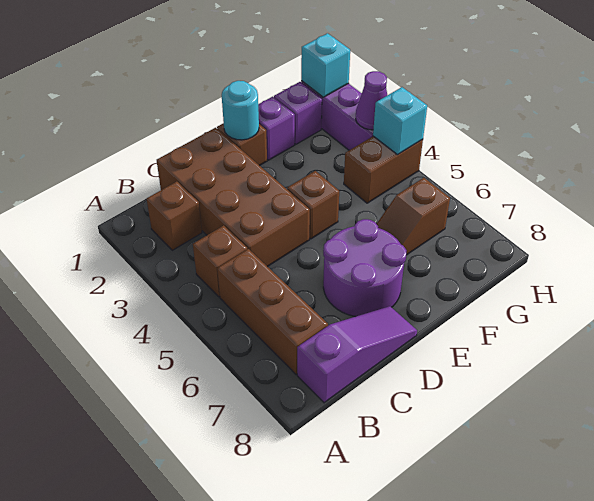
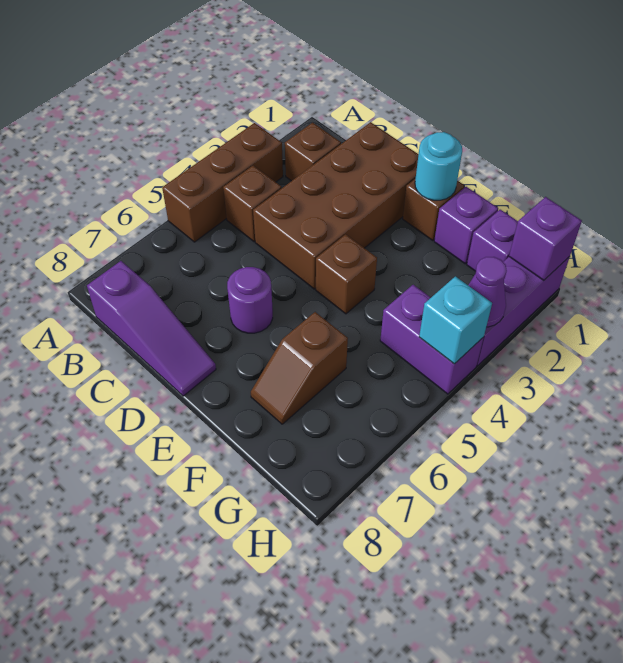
brown 1x3 brick [217,249,328,375] -> brown 1x3 brick moved to [162,123,283,242]
purple 2x2 round brick [323,219,407,317] -> purple 1x1 round brick [227,267,273,333]
brown 1x2 slope [377,178,450,255] -> brown 1x2 slope turned to [251,312,348,424]
brown 1x2 brick [344,136,423,203] -> purple 1x2 brick [380,285,484,394]
cyan 1x1 brick [301,33,350,97] -> purple 1x1 brick [509,197,582,280]

